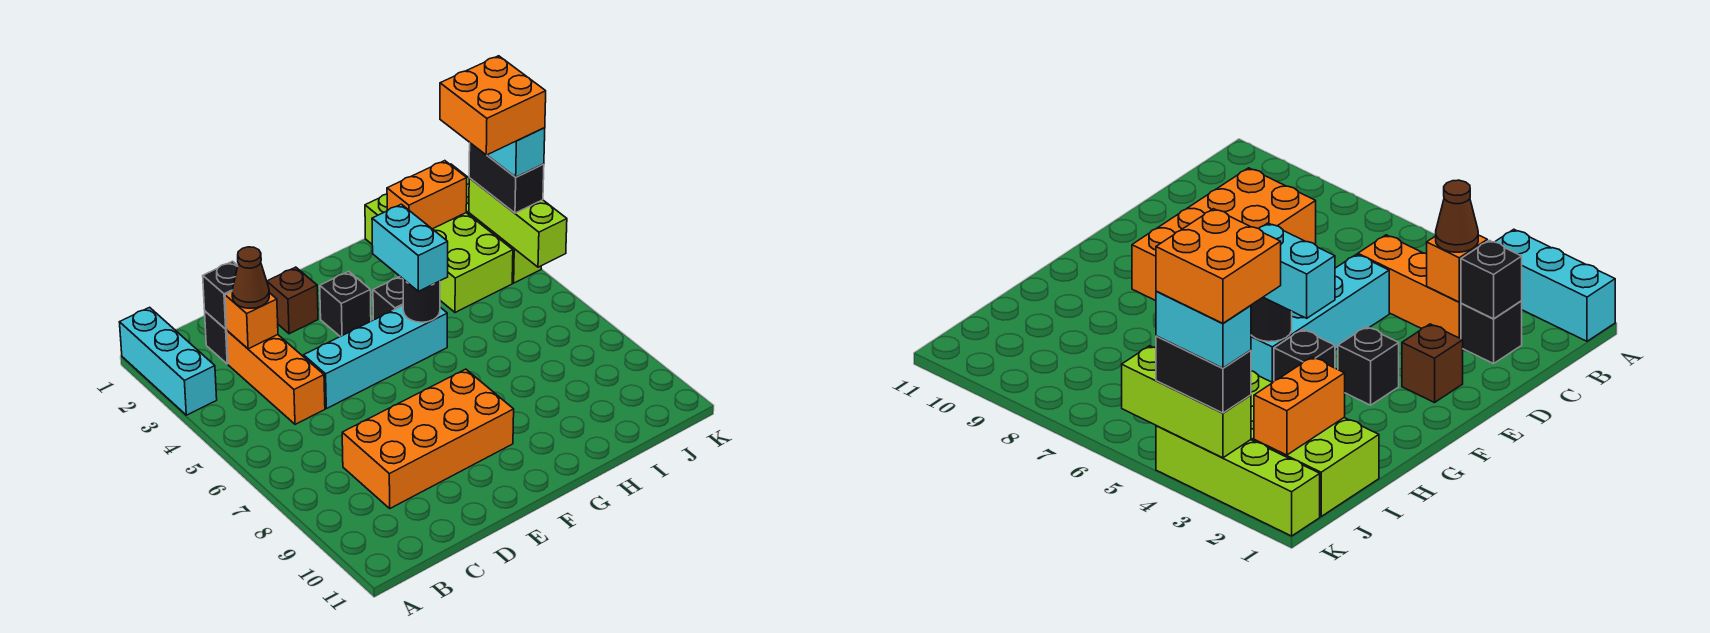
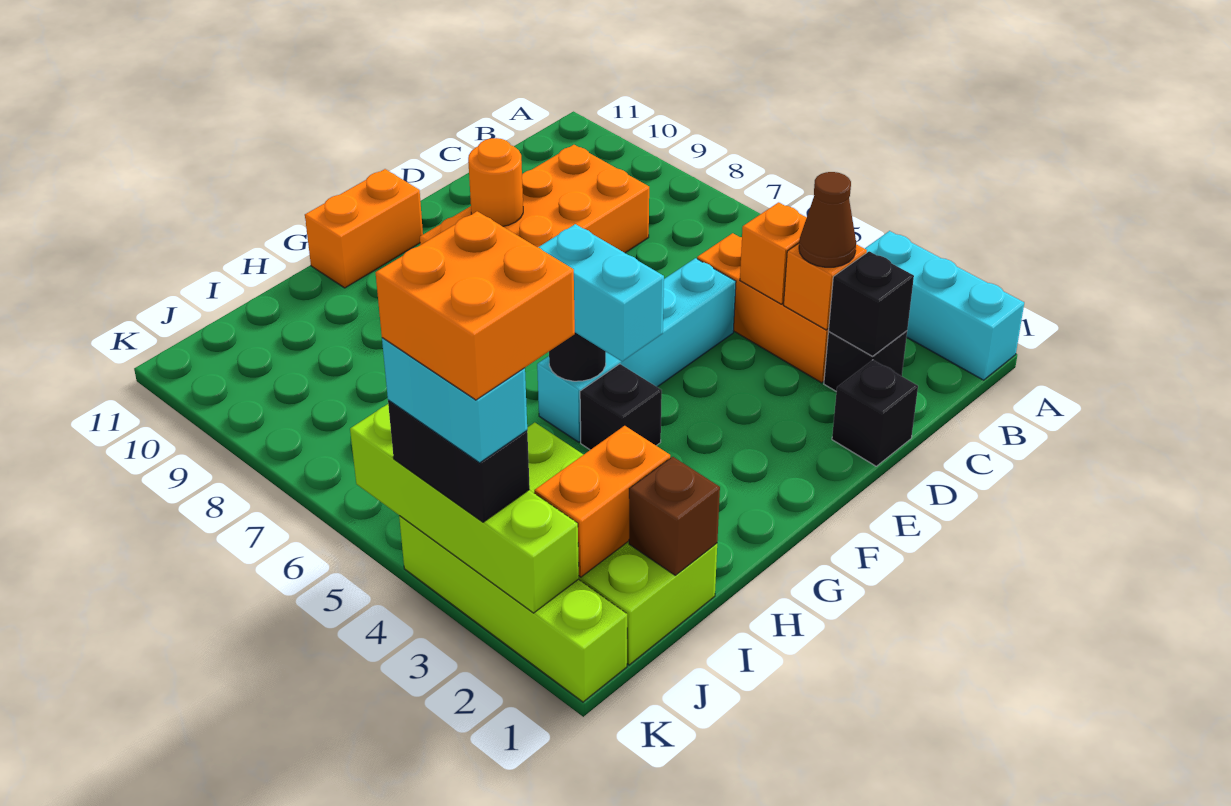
none -> orange 1x1 brick [740,202,807,304]
brown 1x1 brick [267,267,318,334] -> brown 1x1 brick moved to [629,457,720,576]
none -> orange 1x1 round brick [468,138,523,226]
black 1x1 brick [320,271,371,336] -> black 1x1 brick moved to [832,360,918,466]
none -> orange 1x2 brick [305,169,423,288]
lime 1x3 brick [469,178,567,267] -> lime 1x4 brick [350,404,579,613]

